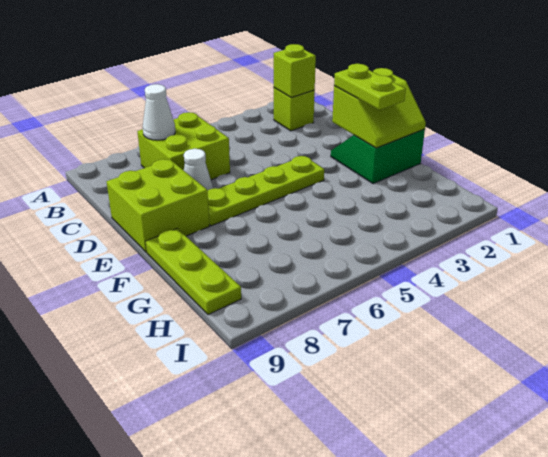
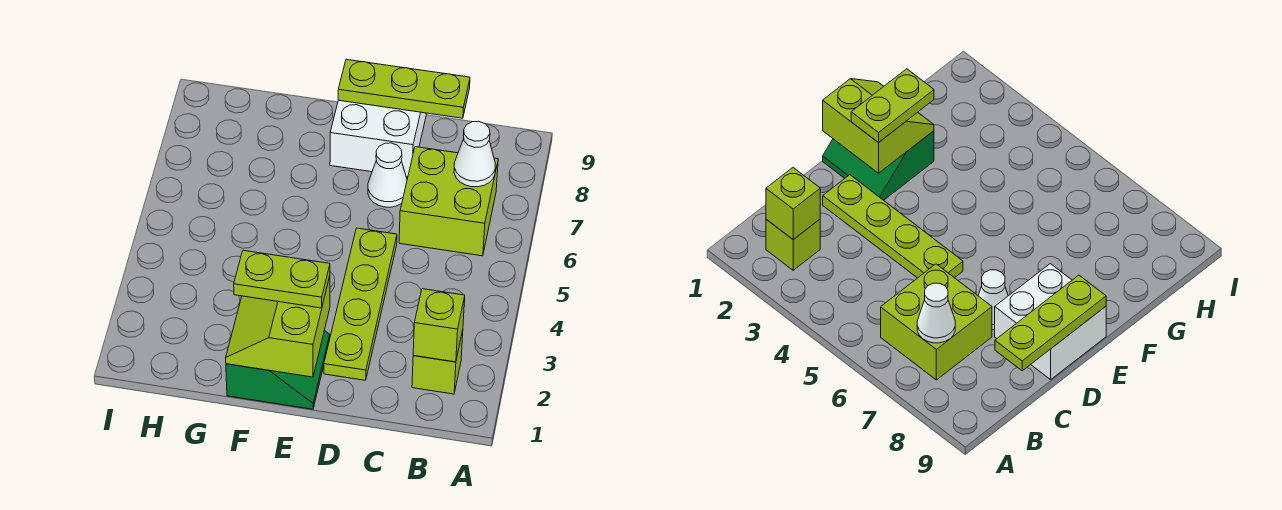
lime 2x2 brick [107,159,209,252] -> white 2x2 brick [330,100,426,177]
lime 1x4 plate [208,156,324,226] -> lime 1x4 plate moved to [324,228,397,380]
lime 1x3 plate [146,229,241,315] -> lime 1x3 plate moved to [338,59,470,118]

